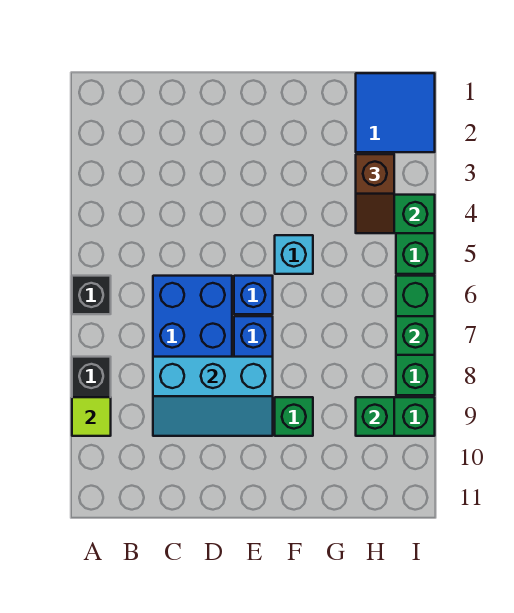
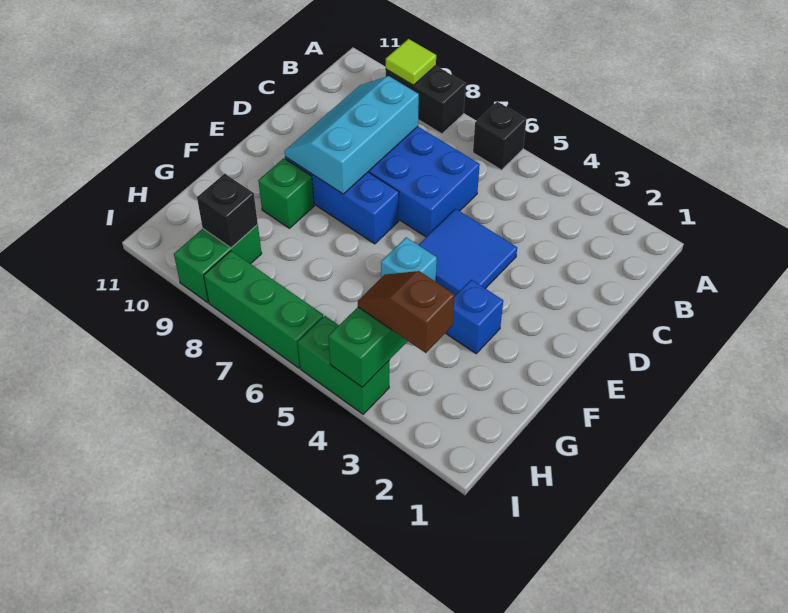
blue 1x1 brick [234,276,273,314] -> blue 1x1 brick moved to [446,280,503,354]
blue 2x2 tile [356,73,435,152] -> blue 2x2 tile moved to [419,209,517,296]
green 1x1 brick [356,397,394,436] -> black 1x1 brick [197,174,258,248]
green 1x1 brick [396,316,435,355] -> none

